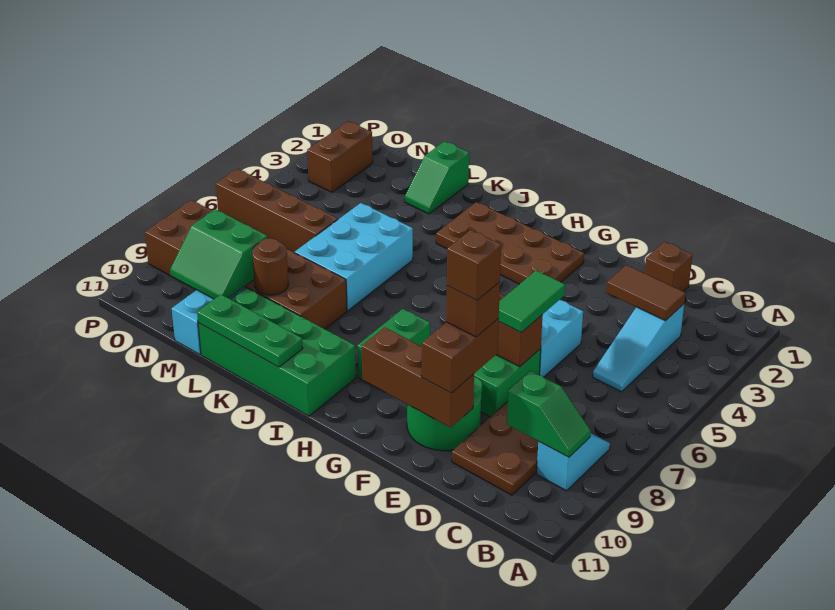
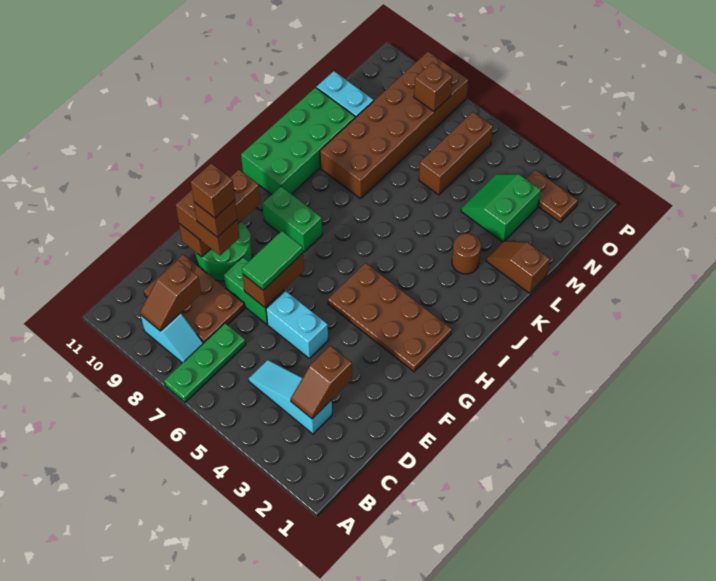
green 1x2 slope [507,371,591,457] -> brown 1x2 slope [140,260,201,331]
brown 1x2 tile [606,265,685,321] -> brown 1x2 slope [291,346,352,419]
brown 1x1 brick [645,242,692,292] -> brown 1x1 brick moved to [414,62,452,111]
green 1x2 tile [498,270,565,333] -> green 1x2 tile turned to [242,231,303,290]
brown 2x4 plate [436,202,584,284] -> brown 2x4 plate turned to [328,263,452,372]
green 1x3 plate [197,294,303,367] -> green 1x3 plate moved to [164,323,246,402]
cyan 2x3 brick [295,203,413,311] -> none
green 1x2 slope [405,141,469,214] -> brown 1x2 slope [486,241,550,293]
brown 1x1 round brick [252,238,288,295] -> brown 1x1 round brick moved to [452,233,481,274]
brown 1x4 brick [216,169,338,253] -> brown 1x3 brick [419,112,493,195]
green 2x2 slope [170,209,267,299] -> green 2x2 slope moved to [461,174,541,242]
brown 1x2 brick [307,121,373,192] -> brown 1x2 plate [526,170,578,222]

